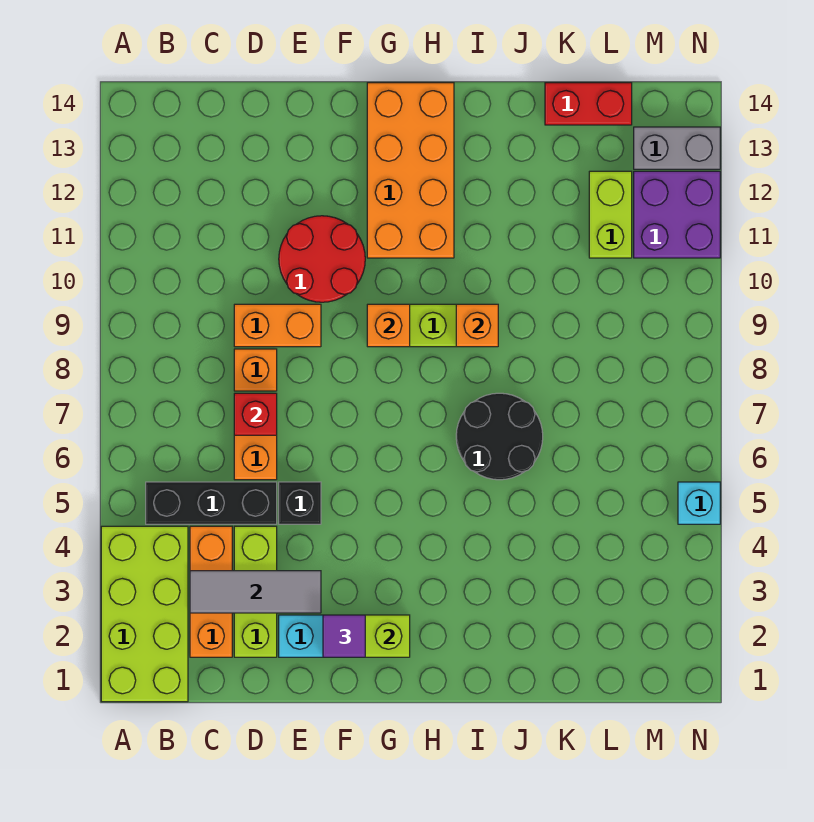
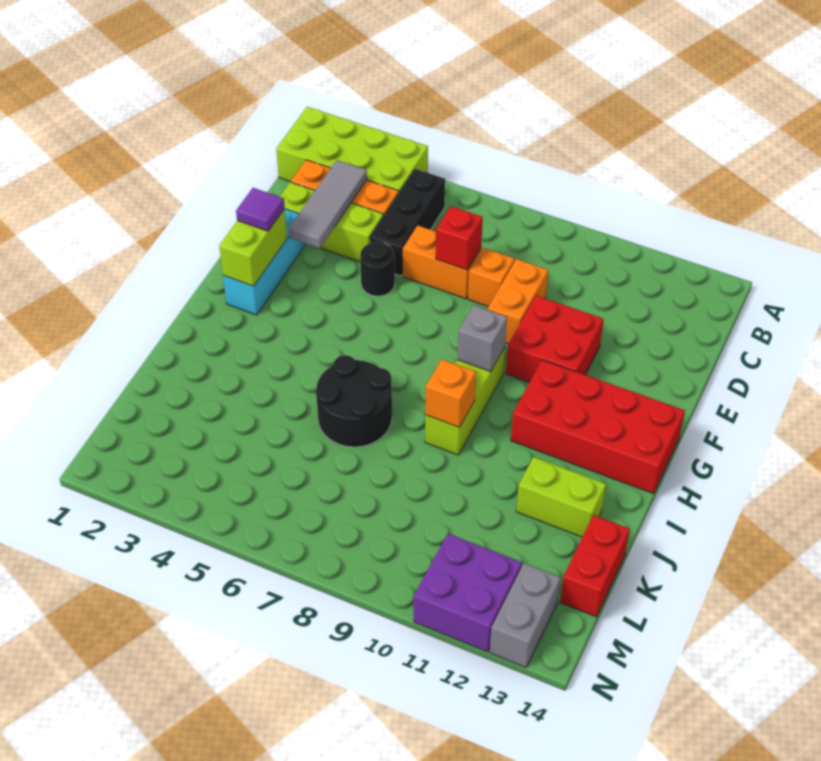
black 1x1 brick [279,482,321,524] -> black 1x1 round brick [360,242,395,296]
red 2x2 round brick [279,216,365,302] -> red 2x2 brick [506,296,603,382]
orange 1x1 brick [367,304,410,347] -> grey 1x1 brick [458,305,507,372]
orange 2x4 brick [367,83,454,258] -> red 2x4 brick [511,360,685,494]
lime 1x2 brick [589,171,632,258] -> lime 1x2 brick moved to [516,457,606,537]
cyan 1x1 brick [678,482,720,524] -> none

